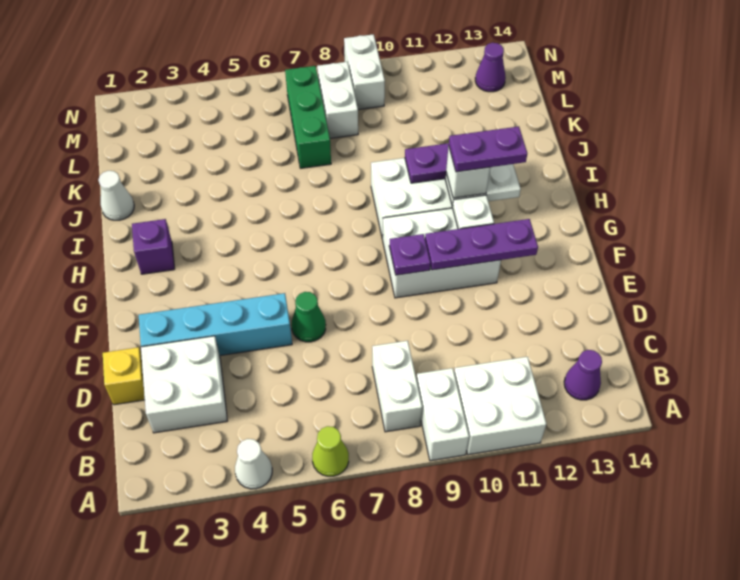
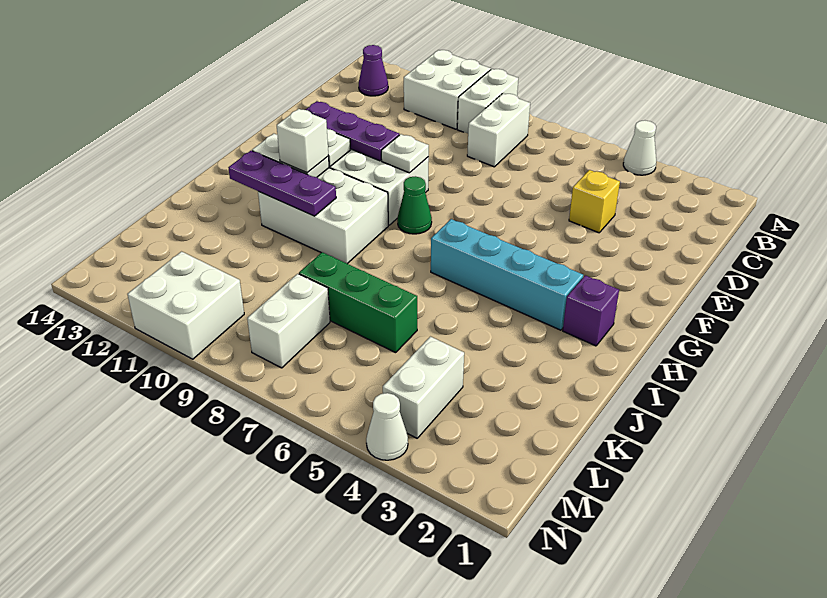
lime 1x1 cone [312,426,349,476] -> none
white 2x2 brick [141,336,227,433] -> white 2x2 brick moved to [127,252,244,359]
yellow 1x1 brick [103,347,145,405] -> yellow 1x1 brick moved to [569,170,620,233]
cyan 1x4 brick [139,293,292,356] -> cyan 1x4 brick moved to [431,219,583,330]
green 1x1 cone [291,292,326,342] -> green 1x1 cone moved to [397,176,432,234]
purple 1x1 plate [389,234,430,275] -> white 1x1 plate [381,134,429,173]
purple 1x2 plate [449,127,527,172] -> none
white 1x1 cone [98,171,134,220] -> white 1x1 cone moved to [366,393,408,460]
green 1x3 brick [285,66,331,168] -> green 1x3 brick turned to [299,252,417,353]
white 1x2 brick [344,34,385,110] -> white 1x2 brick moved to [383,337,464,438]
purple 1x1 cone [475,43,506,92] -> none

